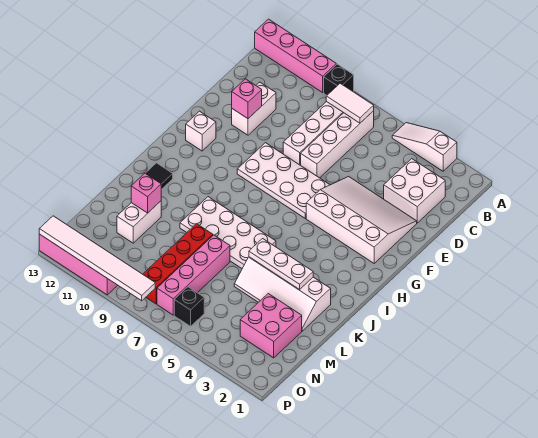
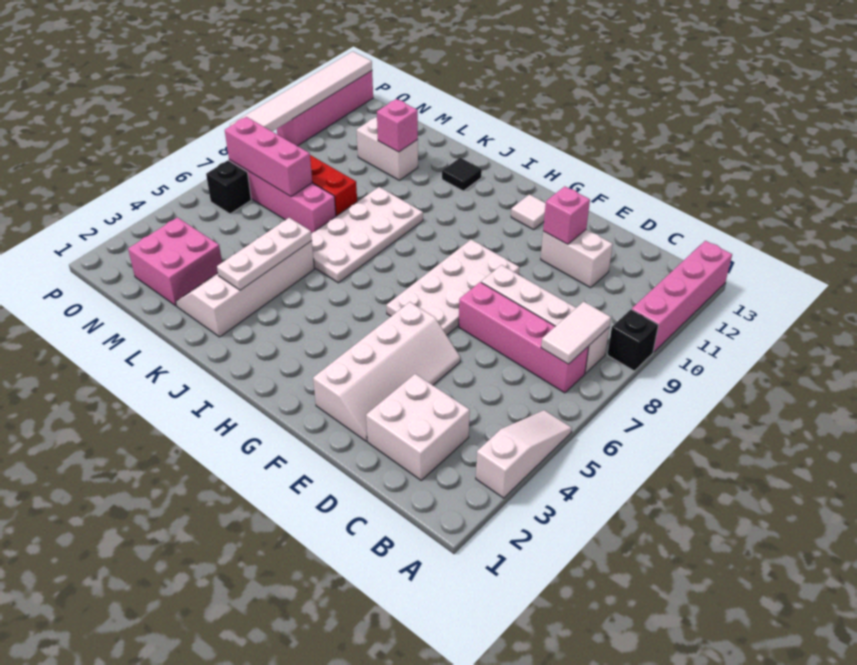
white 1x4 brick [301,111,374,178] -> pink 1x4 brick [459,282,589,393]
white 3x4 slope [306,177,417,263] -> white 2x4 slope [313,302,460,441]
white 1x1 brick [186,111,216,151] -> white 1x1 tile [511,194,546,230]
none -> pink 1x3 brick [225,117,312,197]

